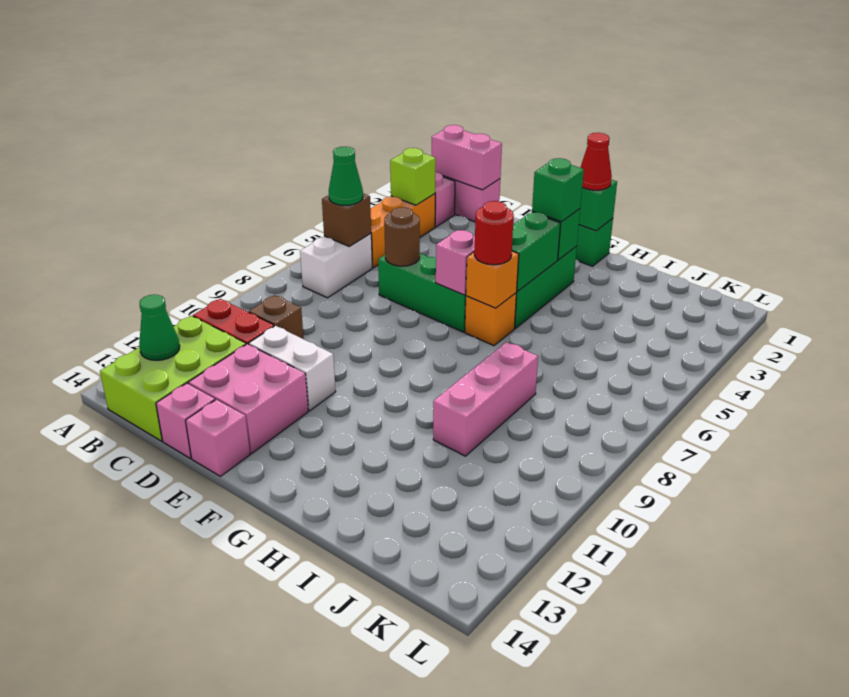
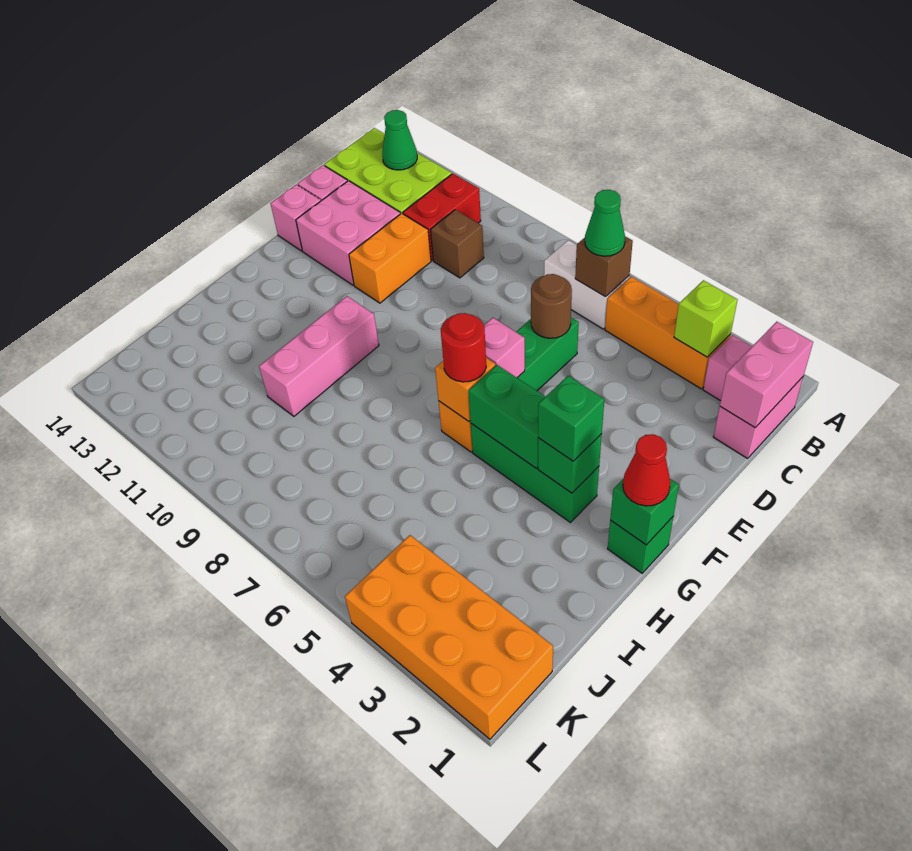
white 1x2 brick [249,326,336,411] -> orange 1x2 brick [349,213,431,303]
pink 1x3 brick [433,342,538,456] -> pink 1x3 brick turned to [259,296,379,416]
none -> orange 2x4 brick [345,535,553,739]

